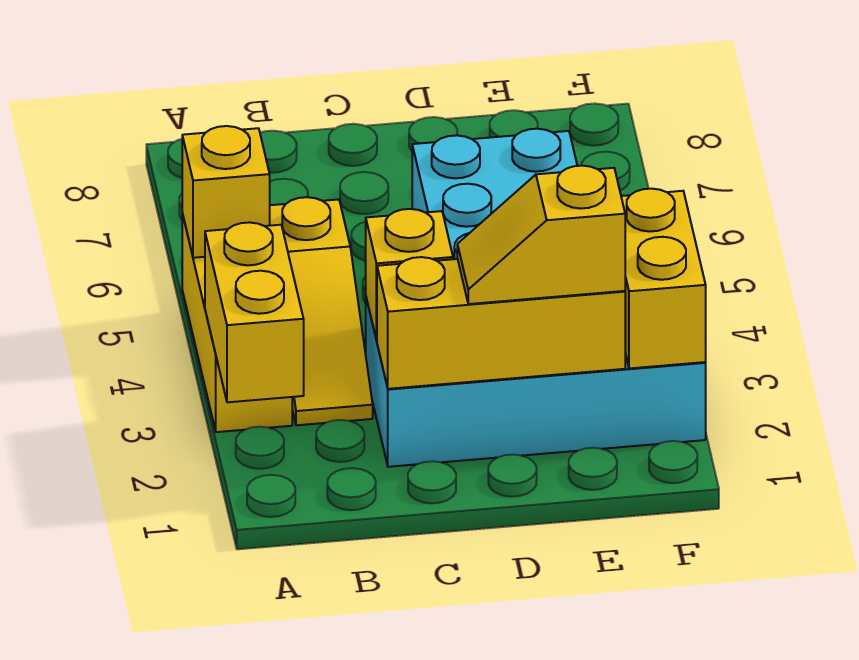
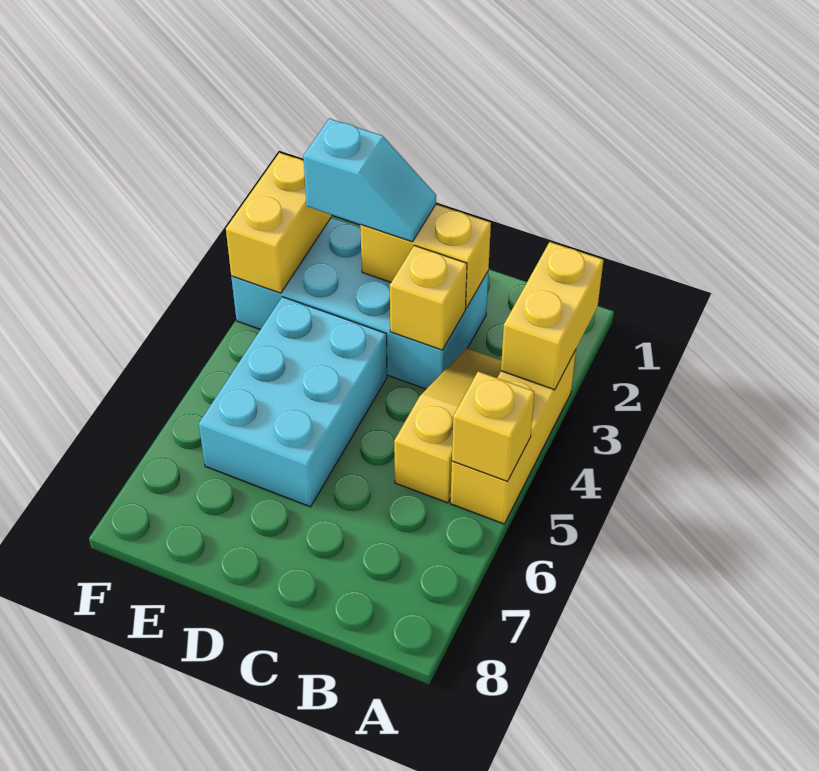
yellow 1x3 brick [377,257,625,389] -> yellow 1x2 brick [360,204,491,308]
yellow 1x2 slope [457,166,625,304] -> cyan 1x2 slope [303,118,436,242]

